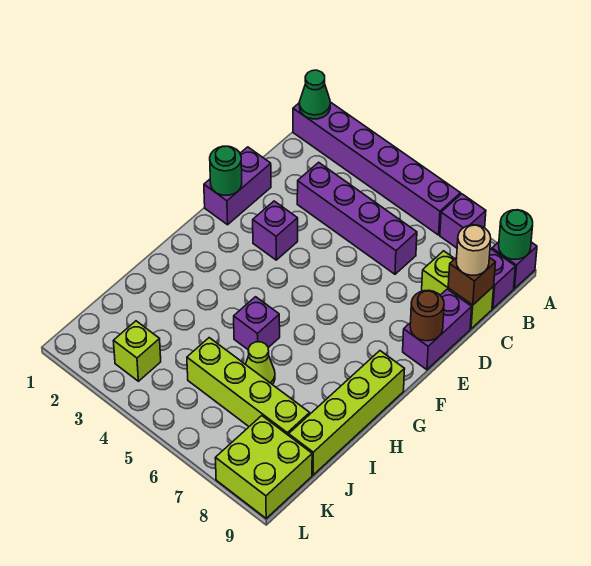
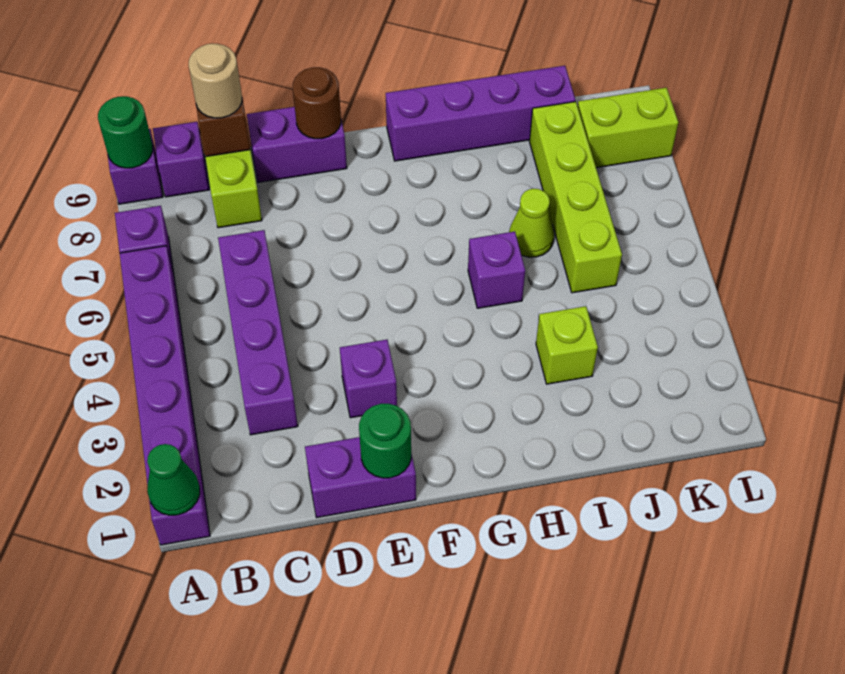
lime 1x4 brick [289,351,404,475] -> purple 1x4 brick [386,66,575,161]
lime 1x1 brick [114,321,161,381] -> lime 1x1 brick moved to [536,306,598,384]
lime 2x2 brick [215,416,312,518] -> lime 1x2 brick [578,88,678,168]

